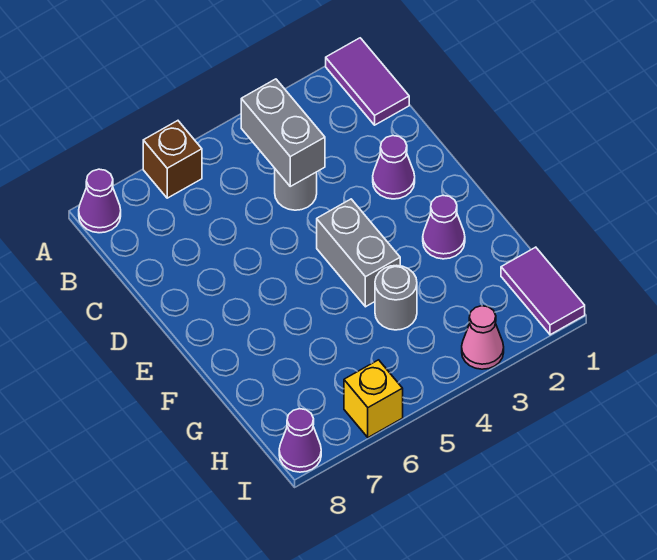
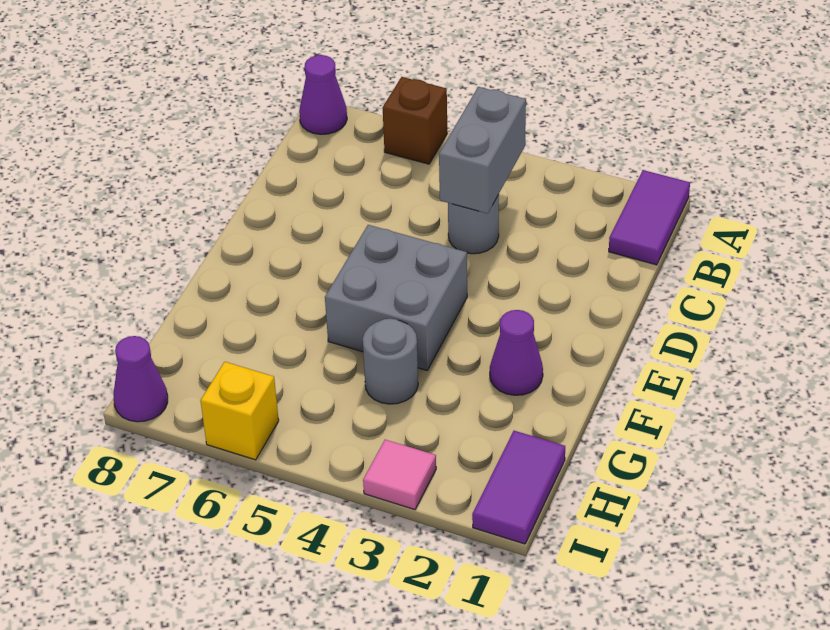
purple 1x1 cone [373,136,415,199] -> none
grey 1x2 brick [317,199,400,307] -> grey 2x2 brick [325,225,467,370]
pink 1x1 cone [462,306,504,369] -> pink 1x1 tile [363,440,436,510]

